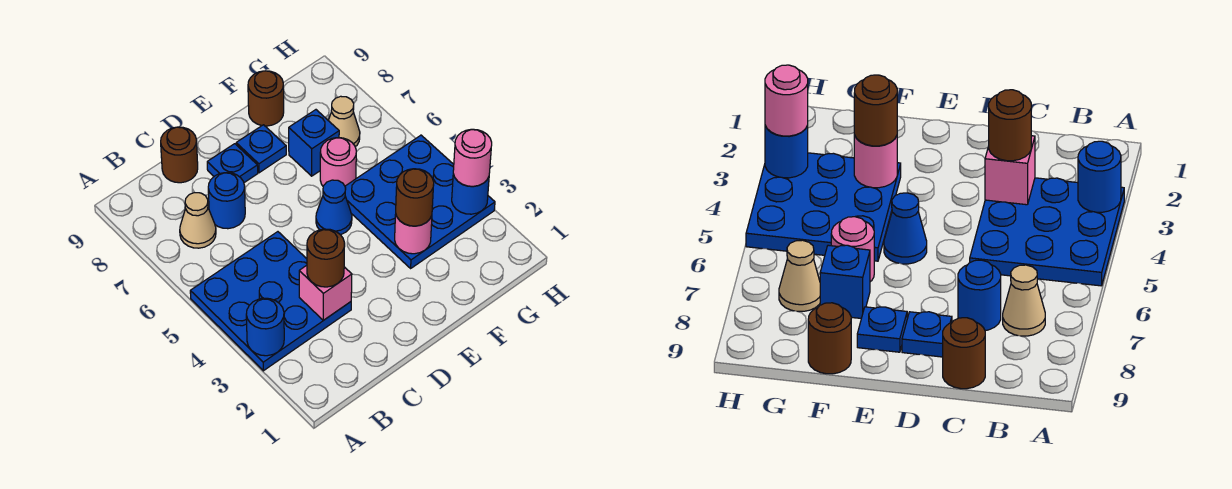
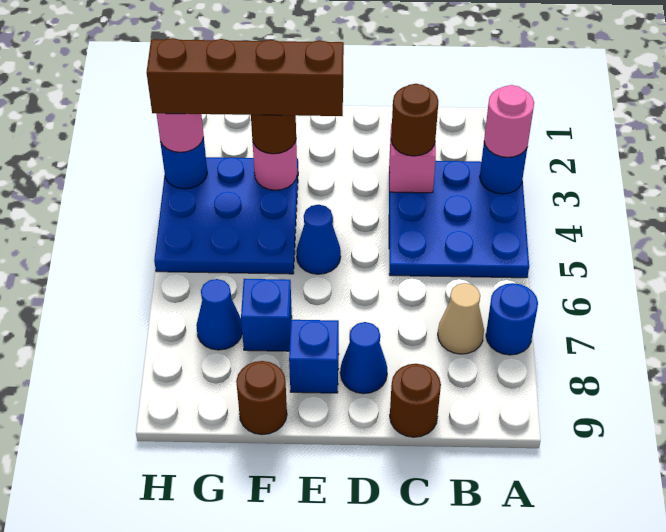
blue 1x1 round brick [208,173,245,229] -> blue 1x1 round brick moved to [486,283,538,355]
blue 1x1 plate [207,144,258,183] -> blue 1x1 cone [340,322,387,394]
none -> brown 1x4 brick [147,38,344,116]
blue 1x1 plate [236,125,286,173] -> blue 1x1 brick [289,320,339,393]
pink 1x1 round brick [320,138,356,186] -> pink 1x1 round brick moved to [484,85,534,157]
tan 1x1 cone [328,96,360,147] -> blue 1x1 cone [196,279,242,350]

